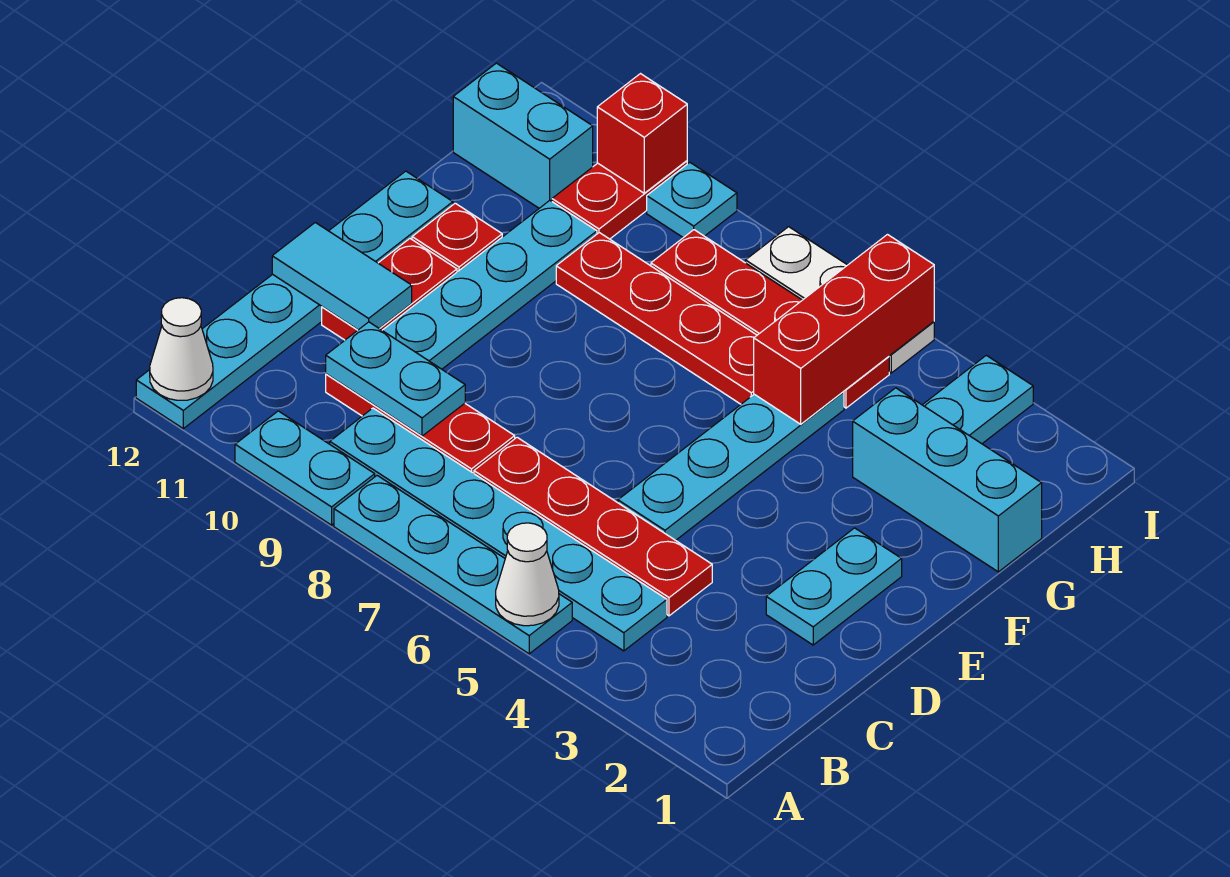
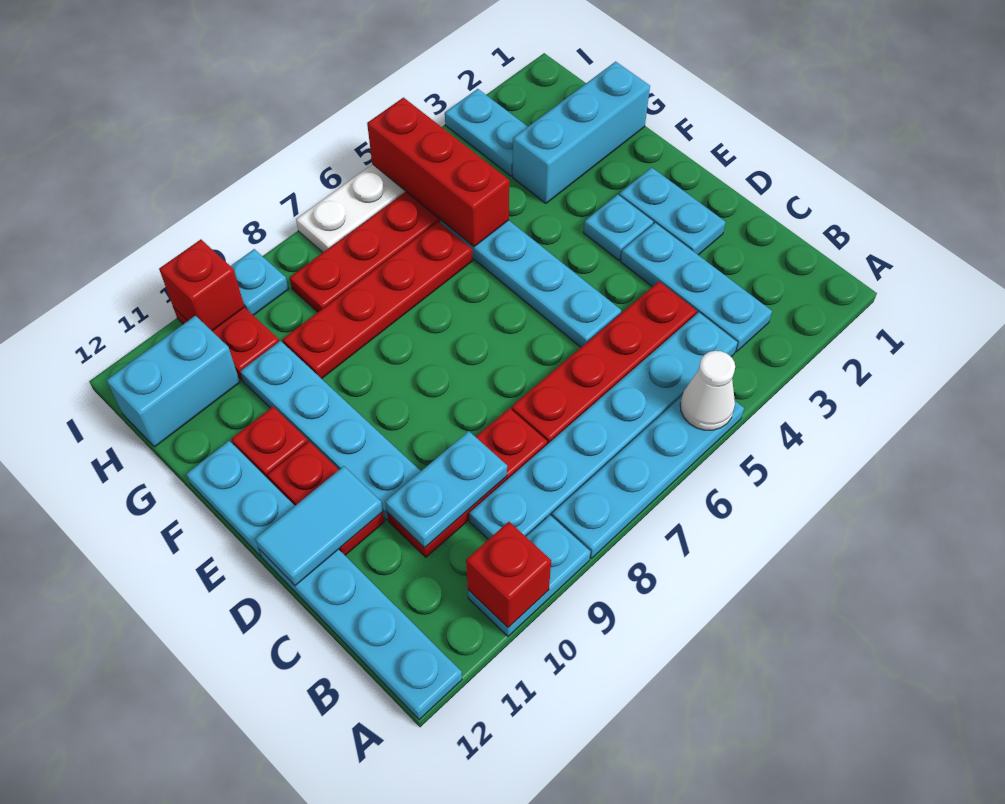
none -> red 1x1 brick [466,522,551,628]
white 1x1 cone [150,298,213,400] -> none
none -> cyan 1x3 plate [621,223,772,352]
none -> cyan 1x1 plate [584,195,653,260]

